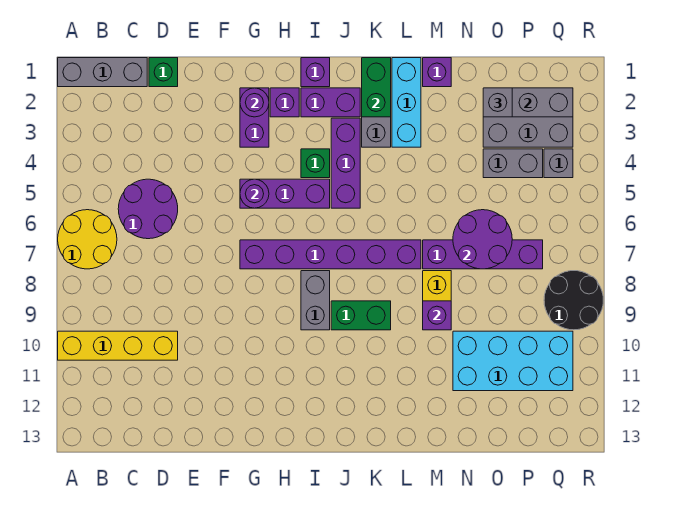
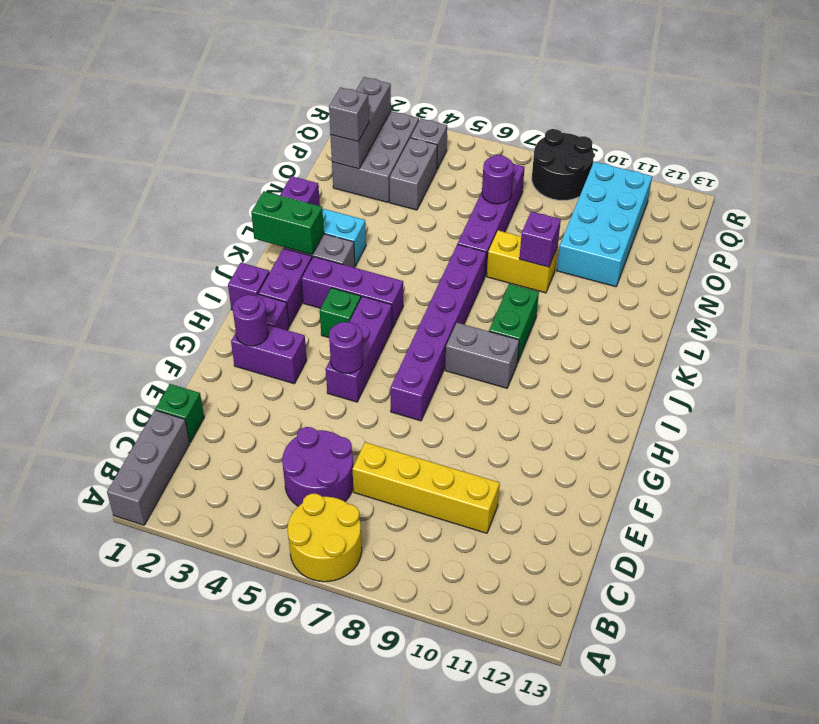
yellow 1x4 brick [58,331,178,360] -> yellow 1x4 brick turned to [353,442,500,533]
purple 2x2 round brick [453,210,512,269] -> purple 1x1 round brick [482,155,514,204]

